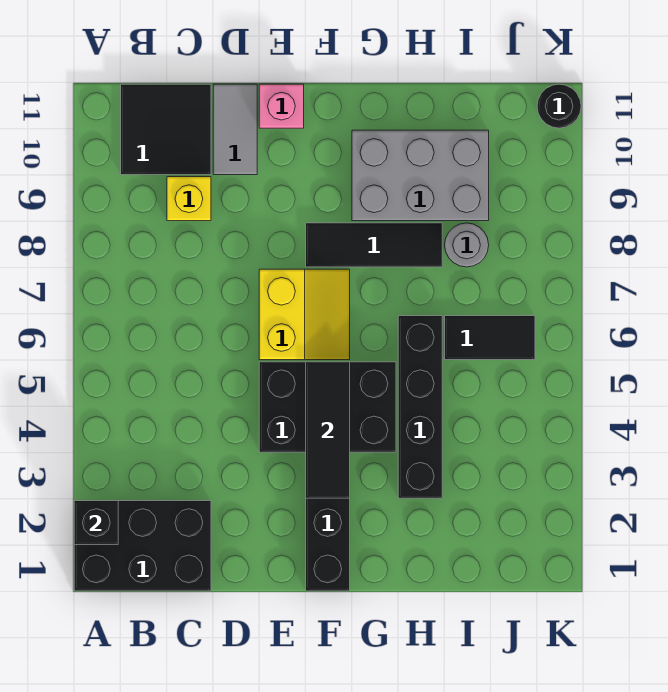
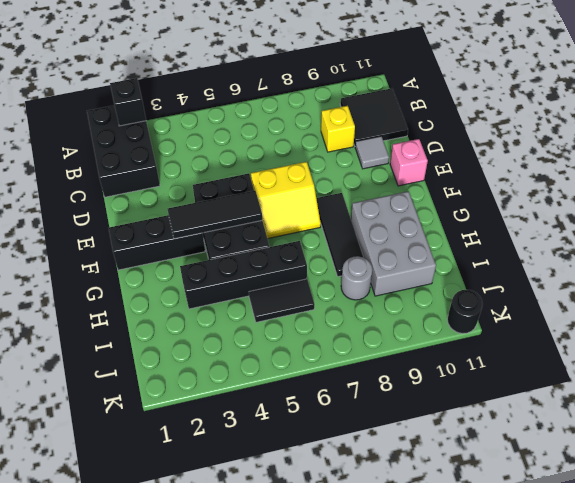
grey 1x2 tile [213,84,257,175] -> grey 1x1 tile [355,136,389,169]
black 1x2 tile [445,316,535,360] -> black 1x2 tile turned to [249,279,315,322]

